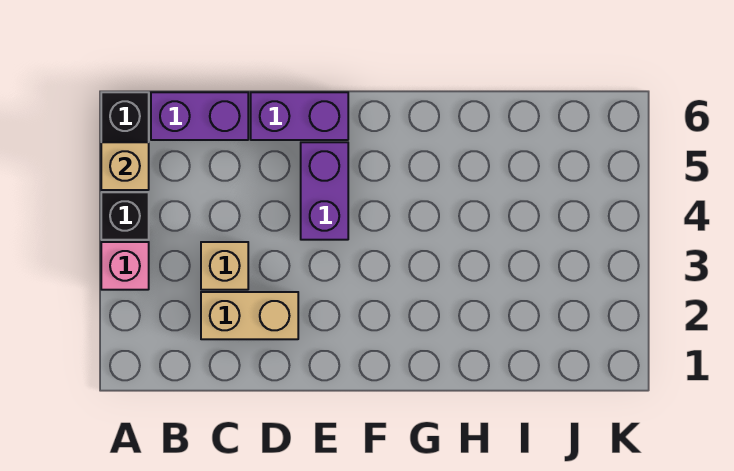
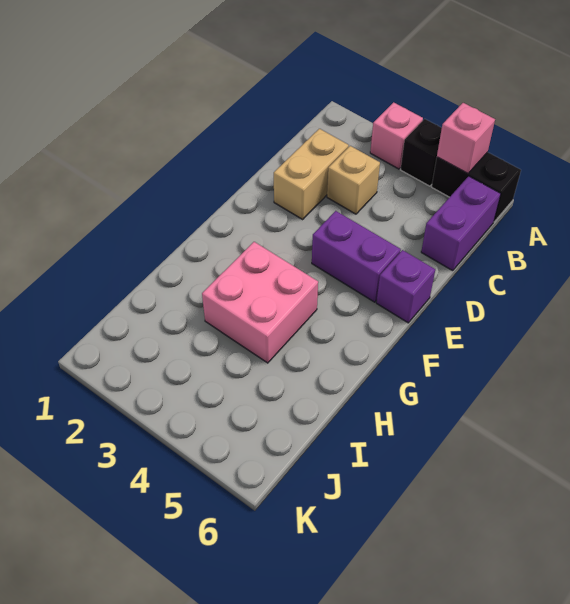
tan 1x1 brick [101,142,149,190] -> pink 1x1 brick [437,103,495,173]
purple 1x2 brick [251,92,348,140] -> purple 1x1 brick [376,250,435,323]
none -> pink 2x2 brick [202,242,318,363]

